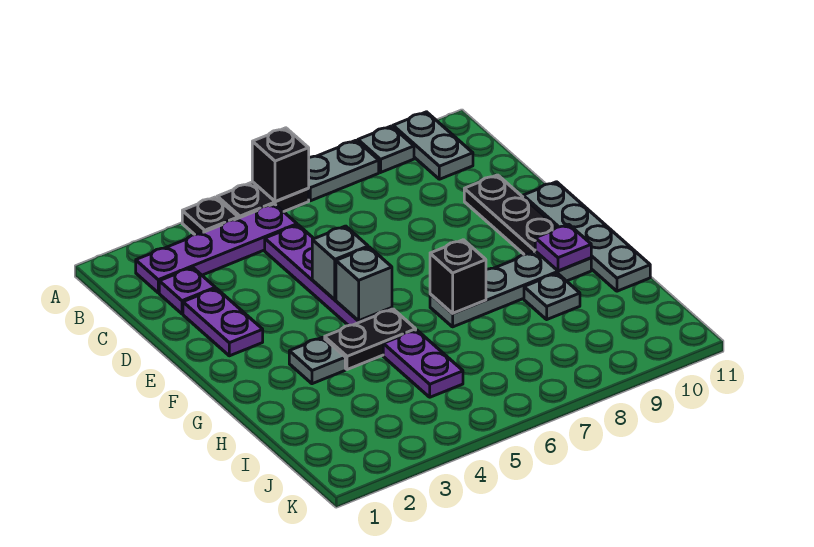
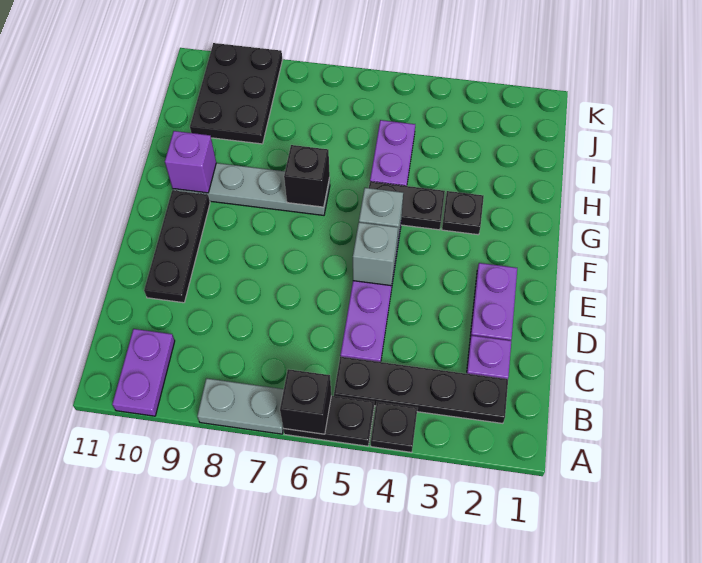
grey 1x1 plate [358,126,414,172] -> none
grey 1x2 plate [393,112,473,179] -> purple 1x2 plate [112,329,175,416]
purple 1x4 plate [136,204,297,293] -> black 1x4 plate [334,357,508,423]
grey 1x4 plate [523,182,650,291] -> none
grey 1x1 plate [289,337,345,384] -> black 1x1 plate [442,191,484,235]
purple 1x1 plate [535,224,591,271] -> purple 1x1 brick [165,131,216,193]
grey 1x1 plate [524,273,580,319] -> none
none -> black 2x3 plate [190,43,283,144]

